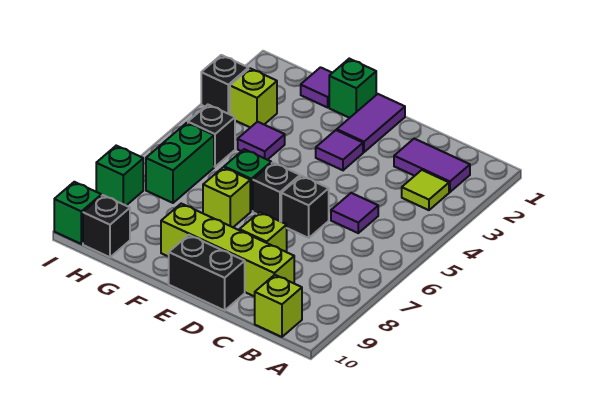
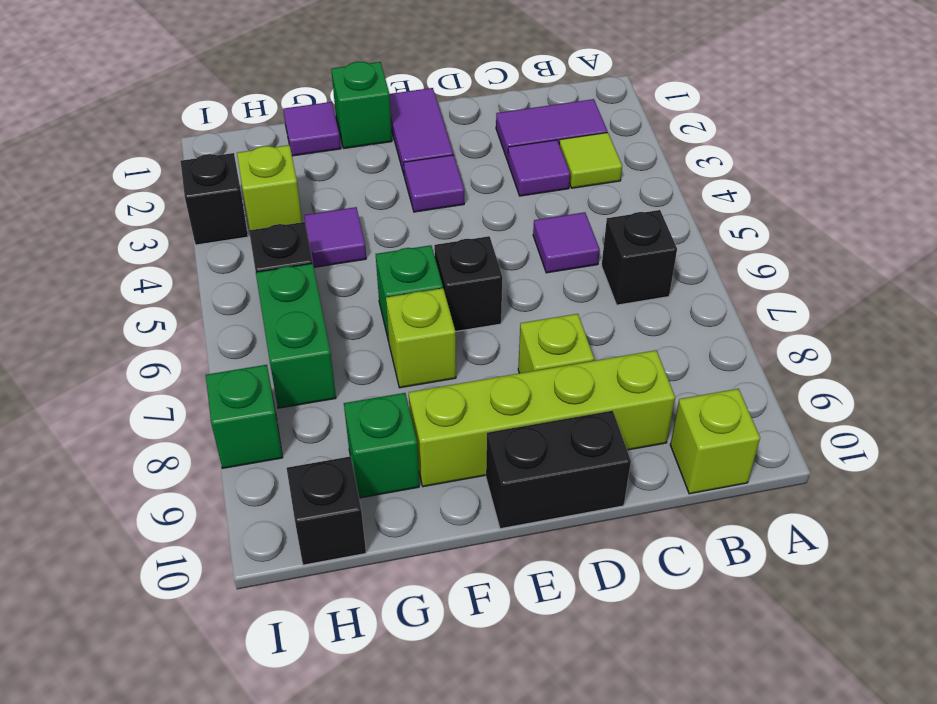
none -> purple 1x1 tile [508,140,570,196]
black 1x1 brick [281,176,329,238] -> black 1x1 brick moved to [602,210,677,305]
green 1x1 brick [54,182,101,244] -> green 1x1 brick moved to [344,393,419,498]

